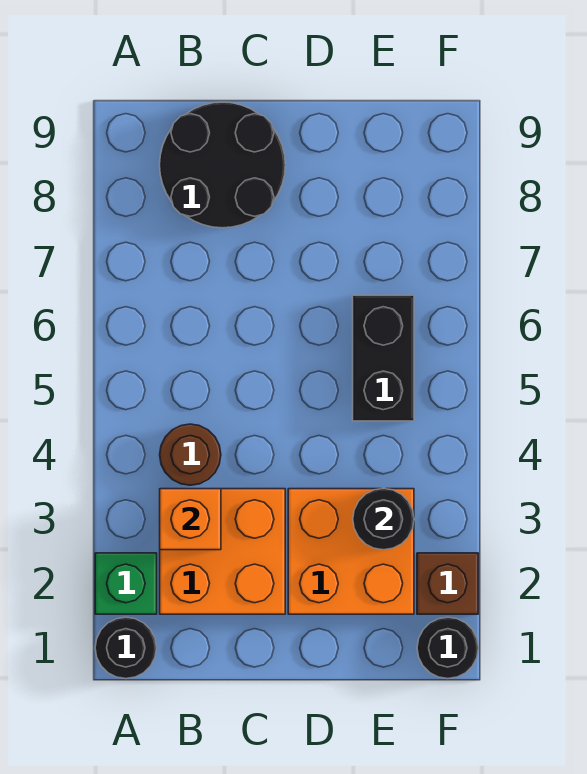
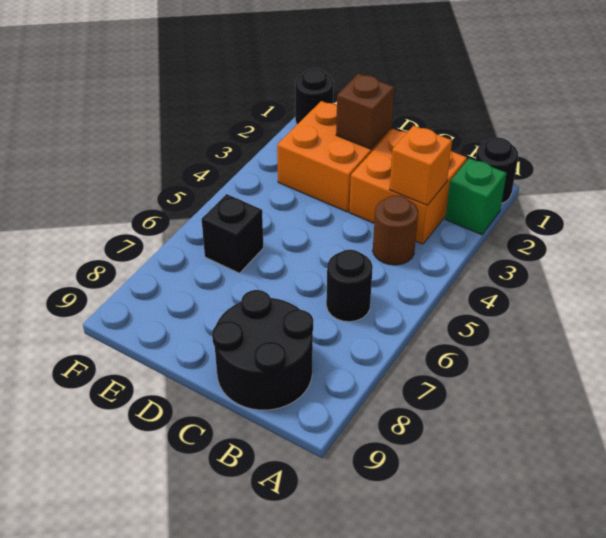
black 1x1 round brick [353,489,414,550] -> black 1x1 round brick moved to [326,250,373,322]
black 1x2 brick [353,295,414,421] -> black 1x1 brick [202,194,264,273]
brown 1x1 brick [417,553,478,614] -> brown 1x1 brick moved to [336,74,394,149]

